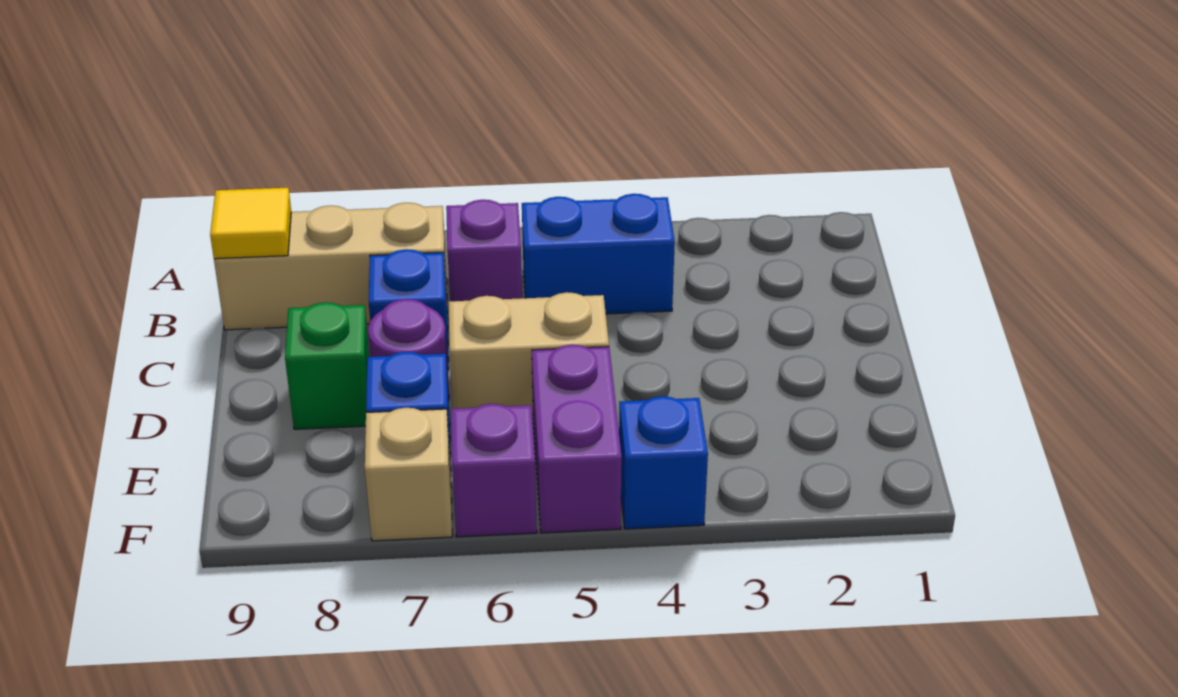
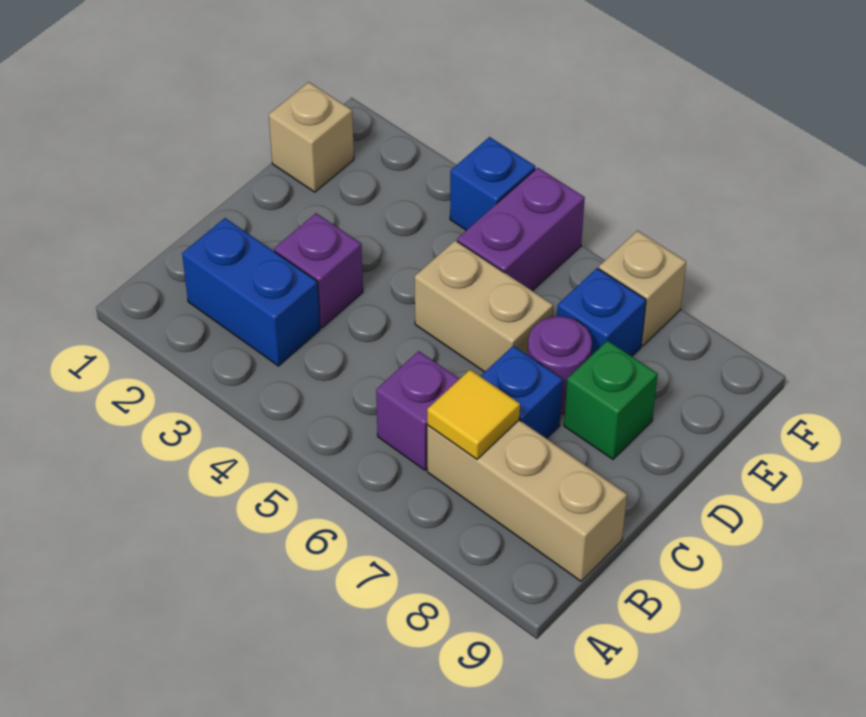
blue 1x2 brick [522,194,675,314] -> blue 1x2 brick moved to [182,218,320,366]
yellow 1x1 tile [210,188,291,259] -> yellow 1x1 tile moved to [427,370,520,459]
none -> tan 1x1 brick [269,82,354,192]
purple 1x1 brick [451,404,537,537] -> purple 1x1 brick moved to [274,213,363,328]

